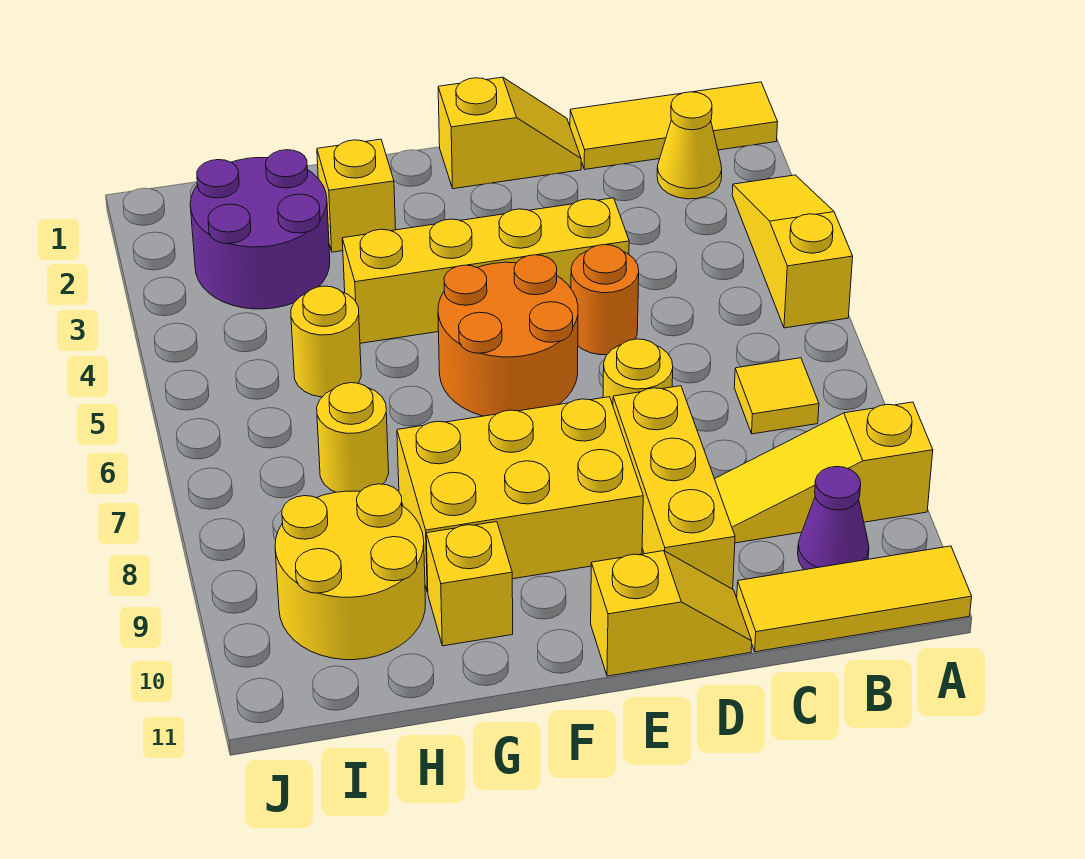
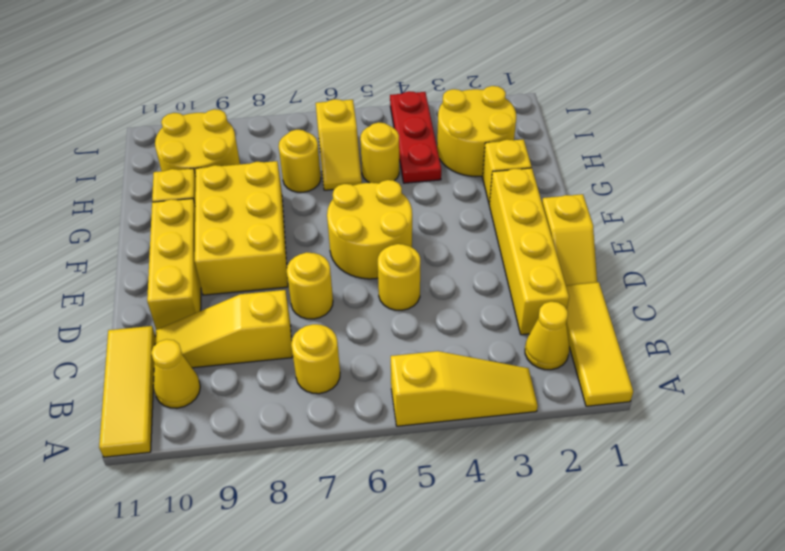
yellow 1x3 slope [715,402,933,543] -> yellow 1x3 slope turned to [155,290,293,368]
yellow 1x1 tile [734,358,819,434] -> yellow 1x1 round brick [291,324,340,394]
purple 1x1 cone [798,467,869,570] -> yellow 1x1 cone [151,339,200,408]
yellow 1x4 brick [342,198,629,343] -> yellow 1x4 brick moved to [489,168,569,335]
orange 1x1 round brick [571,245,639,355] -> yellow 1x1 round brick [378,244,420,310]
yellow 1x3 brick [613,386,735,589] -> yellow 1x3 brick turned to [147,199,201,330]
yellow 1x2 slope [591,551,752,676] -> yellow 1x2 slope moved to [316,99,362,190]
orange 2x2 round brick [438,255,578,416] -> yellow 2x2 round brick [327,180,412,279]
purple 2x2 round brick [190,150,330,309] -> yellow 2x2 round brick [437,86,516,177]
none -> red 1x3 plate [390,91,441,183]

